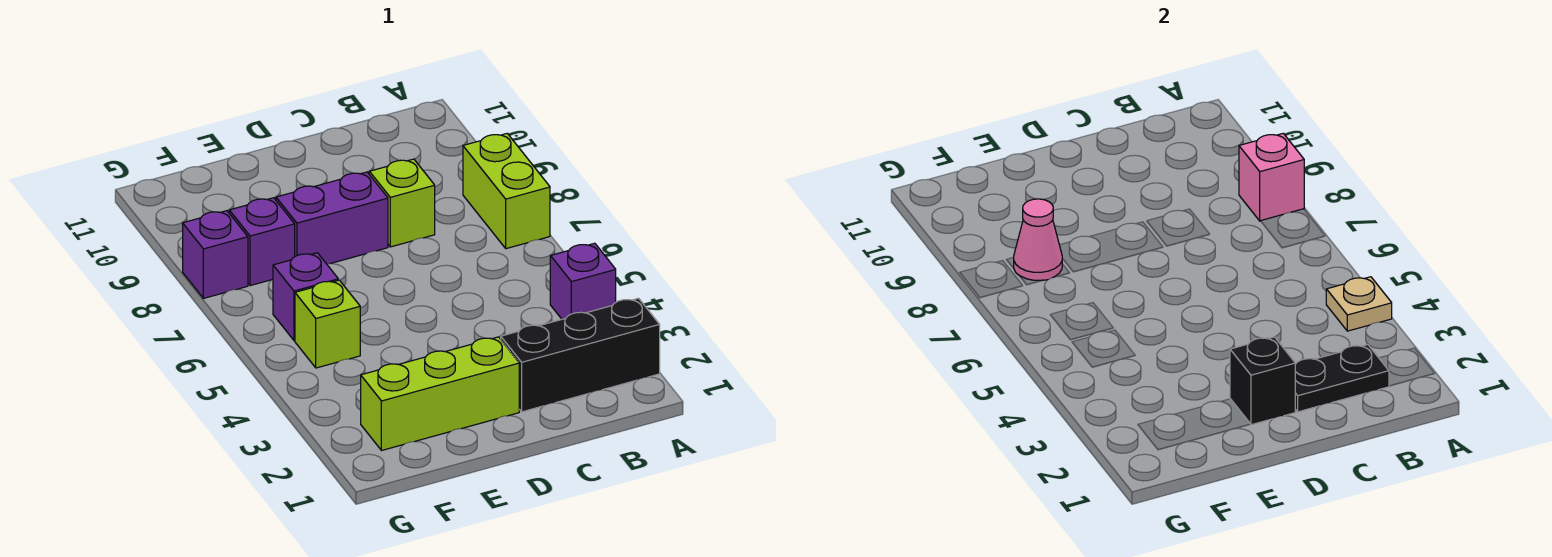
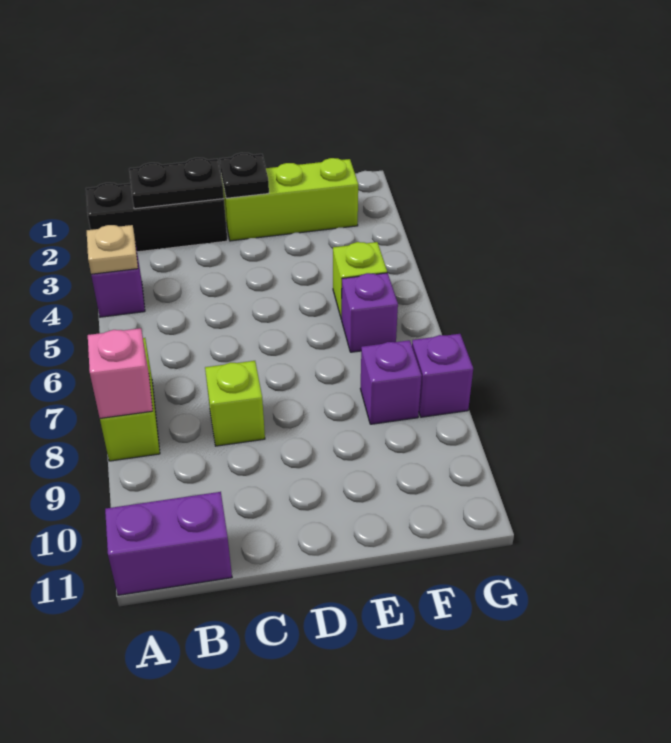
black 1x1 brick [1230,337,1295,425] -> black 1x1 plate [220,153,269,198]
purple 1x2 brick [276,172,388,264] -> purple 1x2 brick moved to [105,492,232,595]
pink 1x1 cone [1014,199,1062,280] -> none

